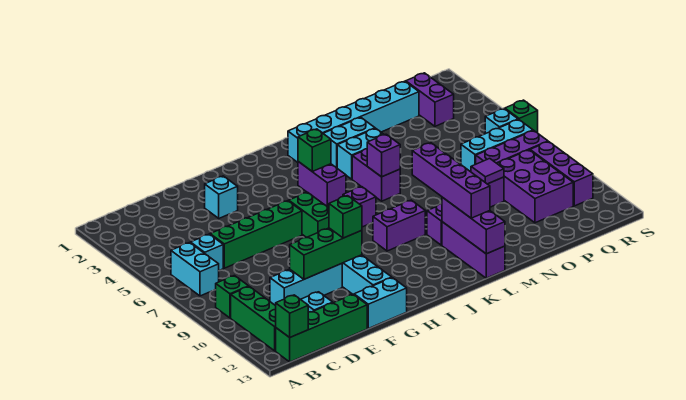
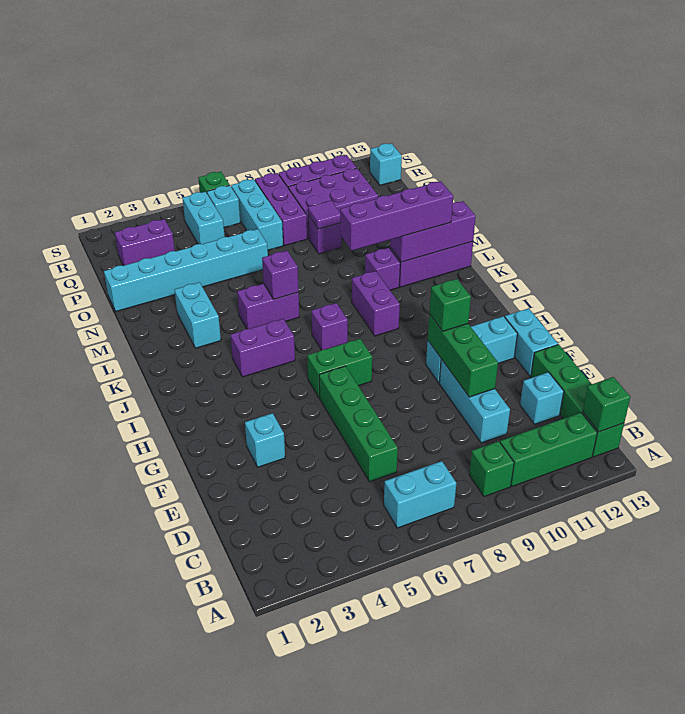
cyan 1x1 brick [191,234,223,271] -> cyan 1x1 brick moved to [370,143,402,185]
green 1x1 brick [298,129,331,171] -> none
cyan 1x6 brick [288,81,419,162] -> cyan 1x6 brick turned to [104,229,268,311]
cyan 1x2 brick [337,128,384,179] -> cyan 1x2 brick moved to [183,192,225,244]

